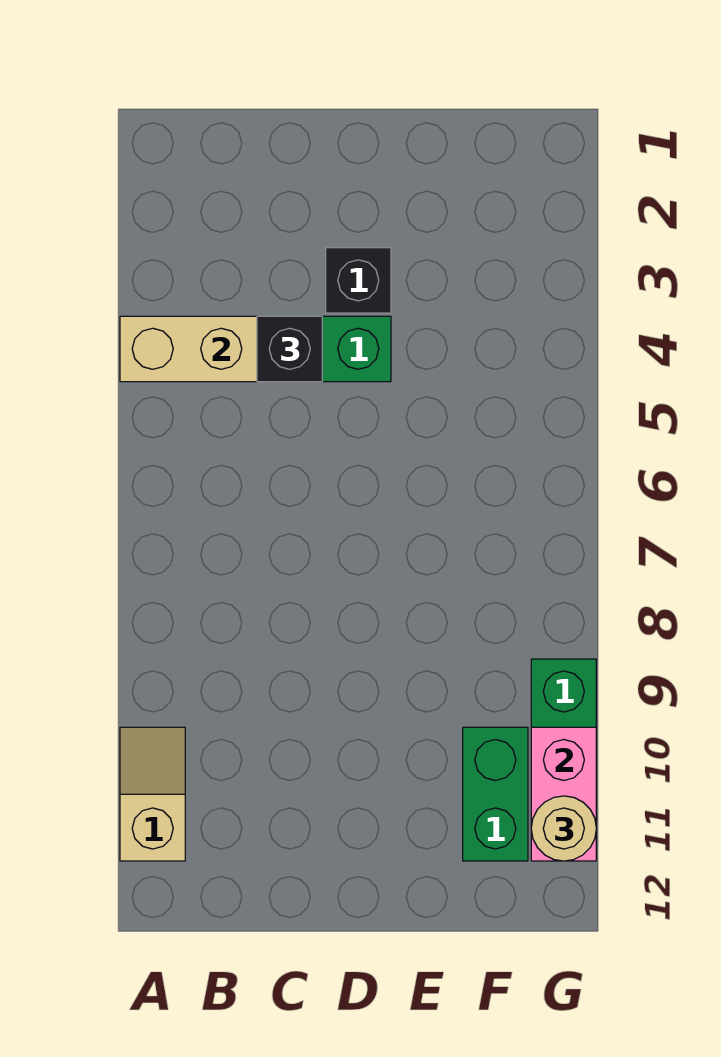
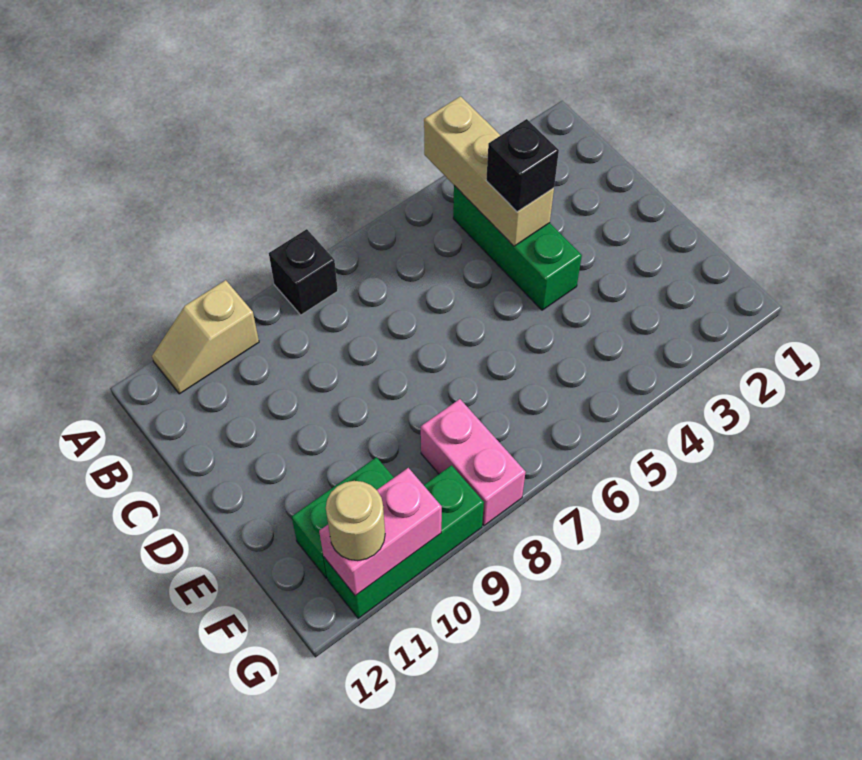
tan 1x2 slope [120,727,185,861] -> tan 1x2 slope turned to [152,280,259,394]
black 1x1 brick [326,248,391,313] -> black 1x1 brick moved to [269,229,338,315]
none -> pink 1x2 brick [421,399,526,526]

